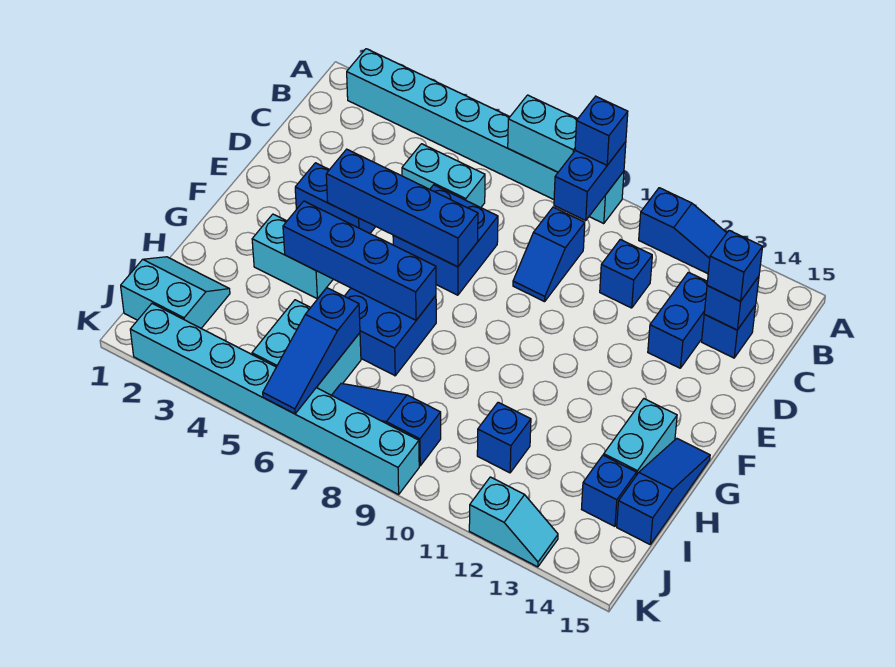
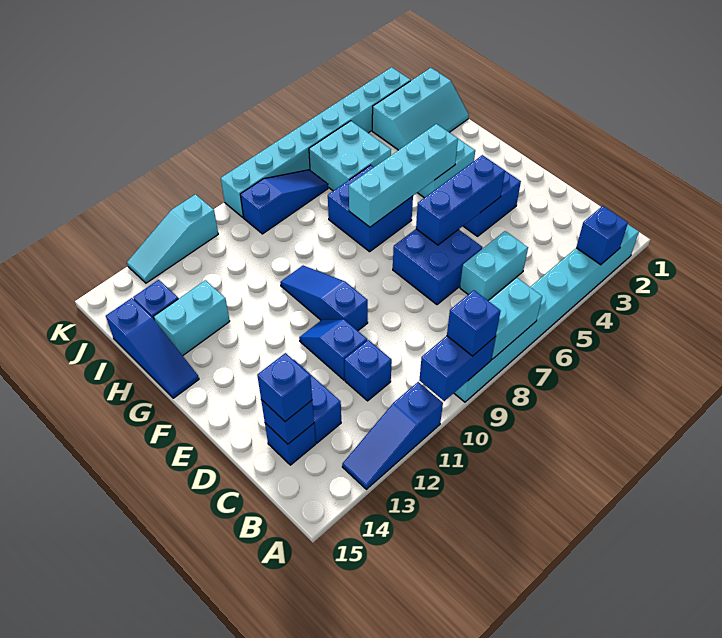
blue 1x2 brick [554,142,626,221] -> blue 1x2 brick turned to [419,336,496,401]
blue 1x2 slope [513,207,585,302] -> blue 1x2 slope moved to [299,319,367,380]
blue 1x4 brick [326,149,478,267] -> blue 1x3 brick [416,155,505,245]
blue 1x4 brick [283,201,436,320] -> cyan 1x4 brick [349,124,458,227]
cyan 1x2 brick [604,399,677,475] -> cyan 1x2 brick turned to [154,280,230,356]
cyan 2x2 slope [121,257,230,328] -> cyan 2x3 slope [372,68,469,150]
blue 1x3 slope [263,288,360,414] -> blue 1x3 slope moved to [280,266,368,331]
blue 1x1 brick [477,402,531,473] -> blue 1x1 brick moved to [576,206,628,265]
cyan 1x2 slope [469,477,558,567] -> cyan 1x3 slope [127,194,218,283]

